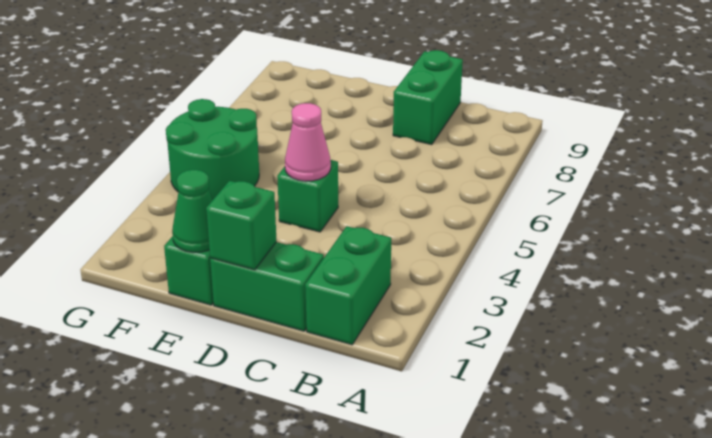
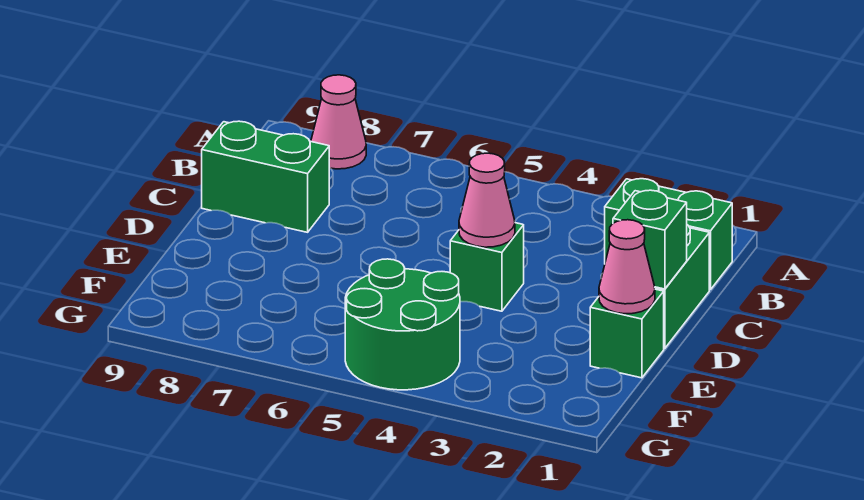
none -> pink 1x1 cone [311,75,366,169]
green 1x1 cone [172,170,212,252] -> pink 1x1 cone [599,220,655,314]

